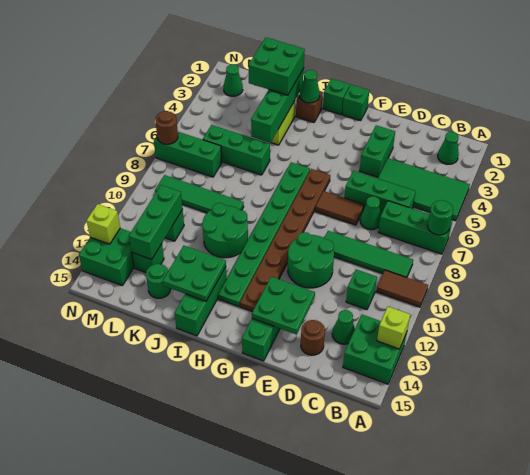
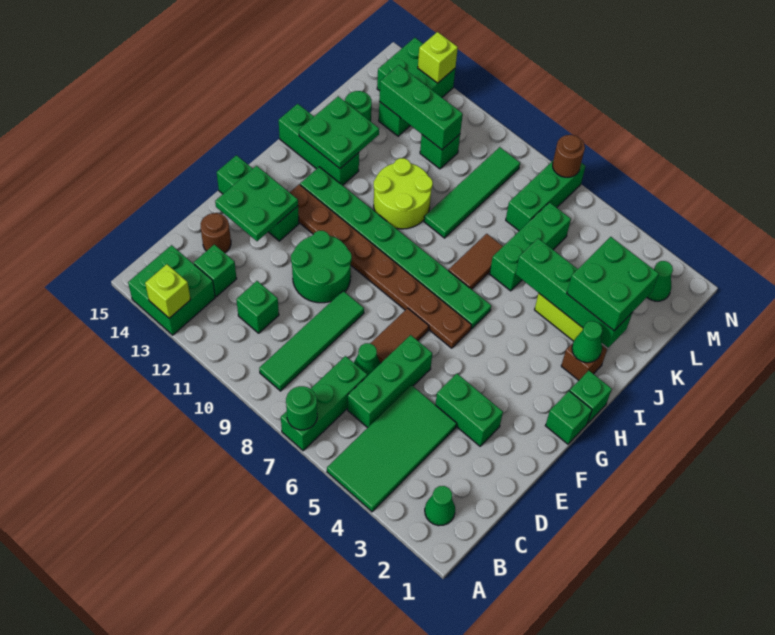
brown 1x2 tile [376,270,428,307] -> brown 1x2 tile moved to [448,234,503,289]
green 1x1 cone [332,310,355,344] -> green 1x1 brick [194,244,237,297]
green 2x2 round brick [202,203,248,258] -> lime 2x2 round brick [374,158,433,229]

